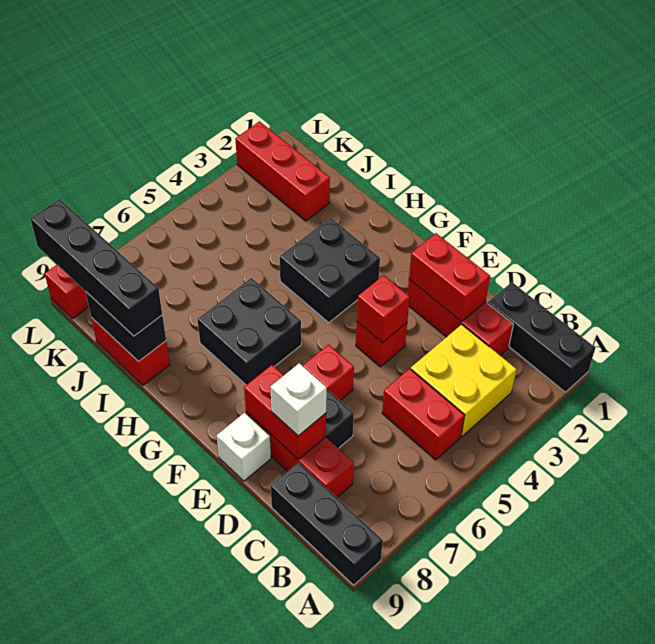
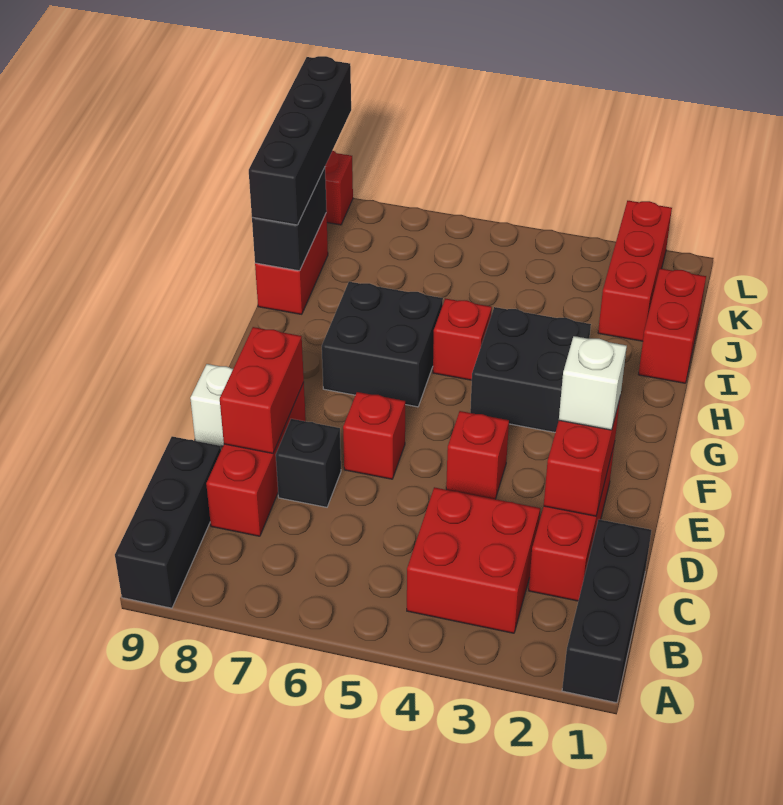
yellow 2x2 brick [411,324,516,437] -> red 2x2 brick [407,487,540,633]
red 1x2 brick [382,369,465,460] -> red 1x2 brick moved to [638,268,706,383]
white 1x1 brick [270,363,327,436] -> white 1x1 brick moved to [559,336,627,430]
red 1x1 brick [357,275,410,343] -> red 1x1 brick moved to [433,299,492,380]

